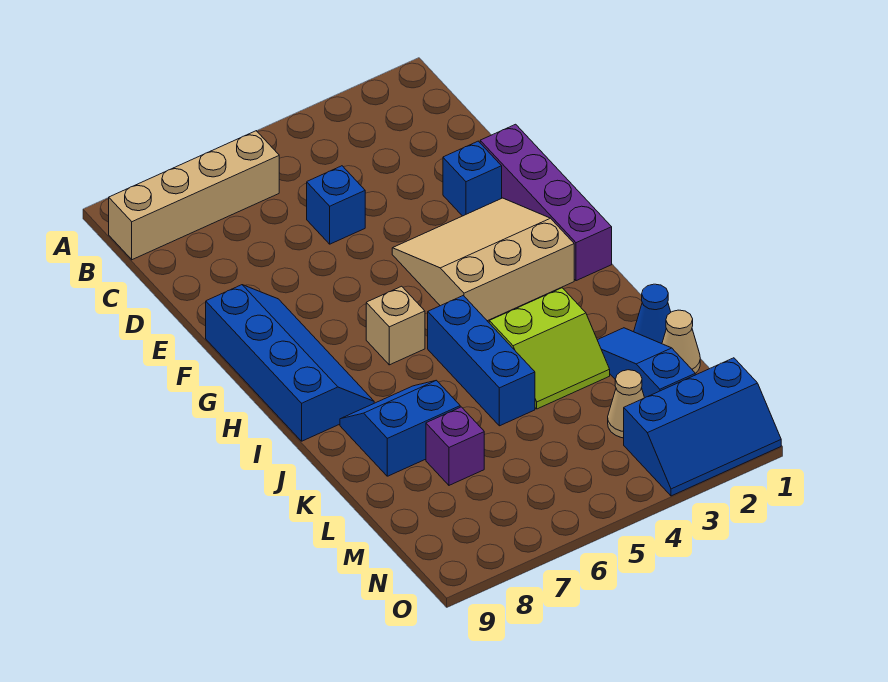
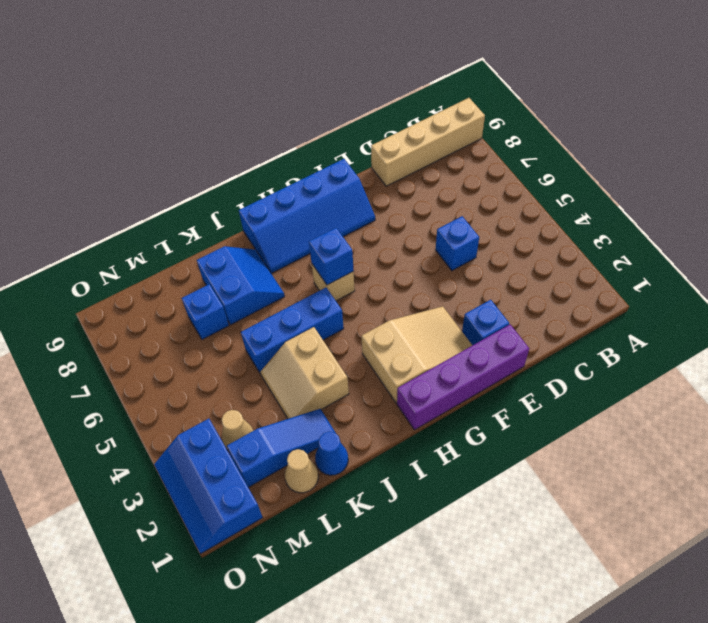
tan 1x4 brick [109,131,279,260] -> tan 1x4 brick turned to [371,98,485,186]
tan 3x3 slope [392,198,574,321] -> tan 2x3 slope [362,306,472,403]
none -> blue 1x1 brick [309,228,354,285]
lime 2x2 slope [489,288,610,409] -> tan 2x2 slope [260,327,349,419]
purple 1x1 brick [426,407,484,485] -> blue 1x1 brick [182,284,229,340]

